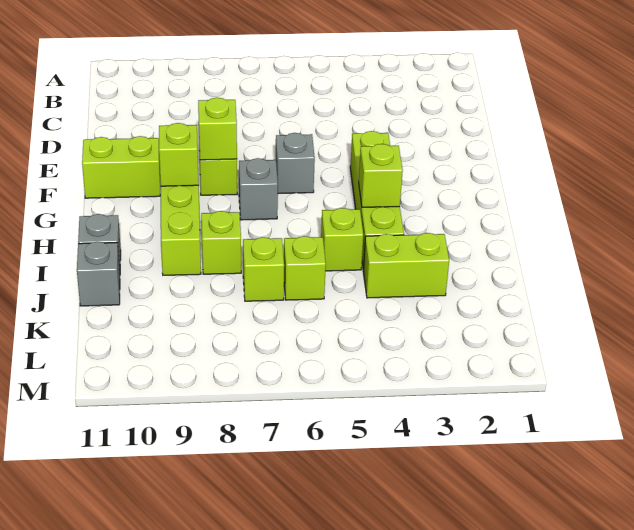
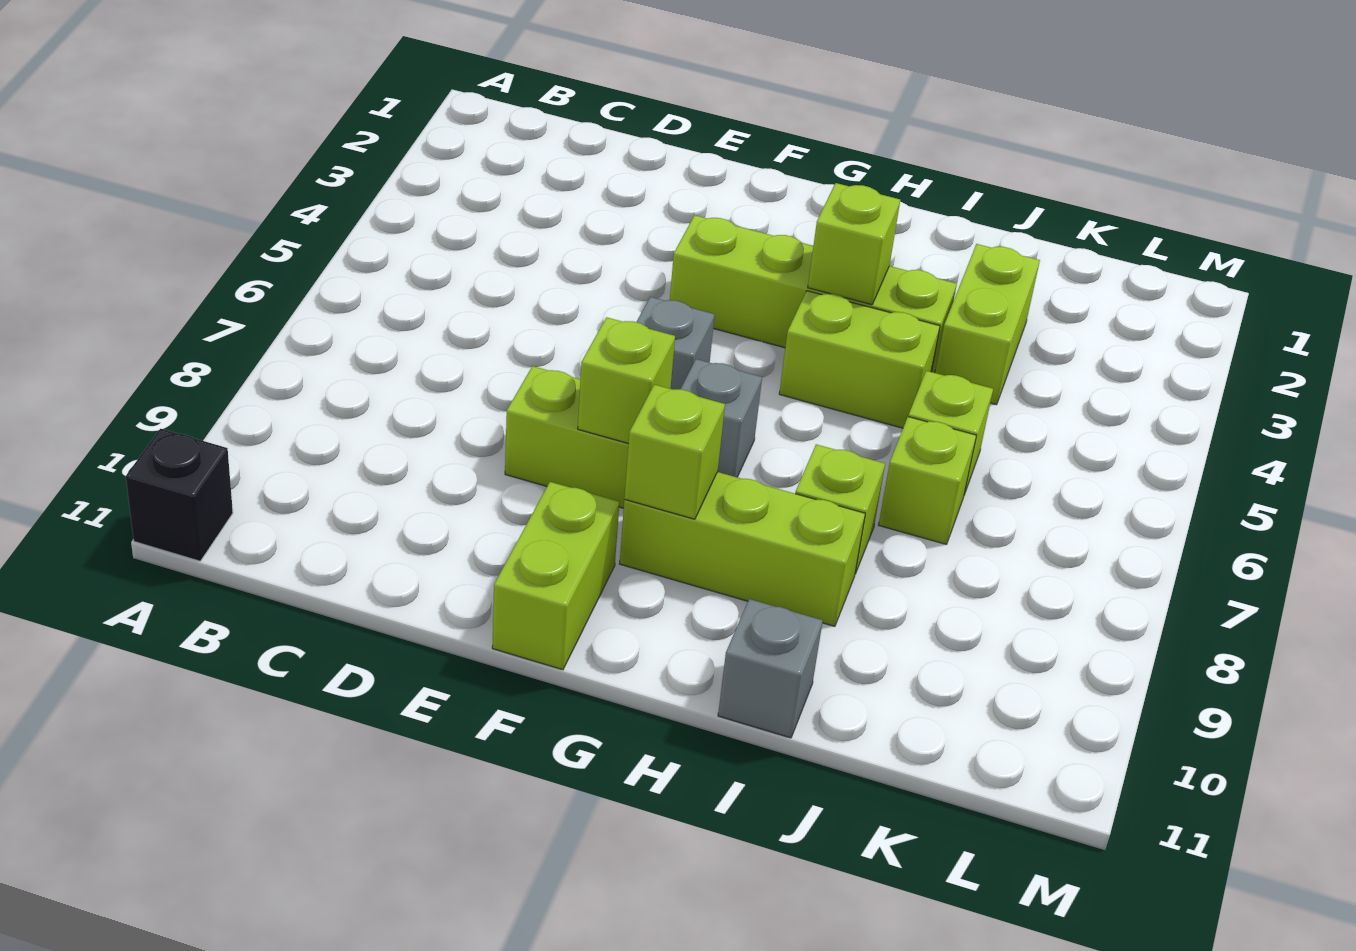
none -> black 1x1 brick [126,429,233,561]
lime 1x1 brick [321,208,363,271] -> lime 1x2 brick [779,291,940,428]
grey 1x1 brick [77,242,120,306] -> none

